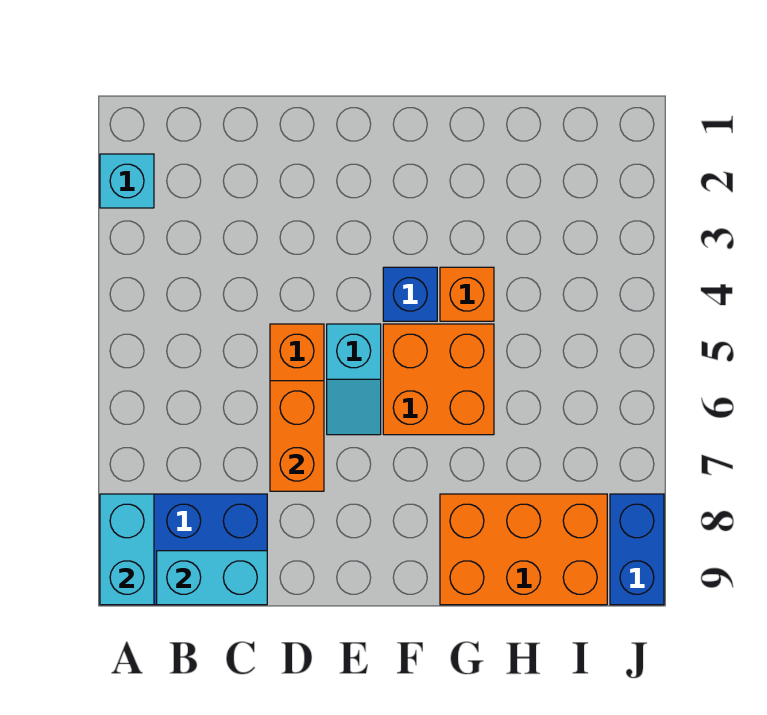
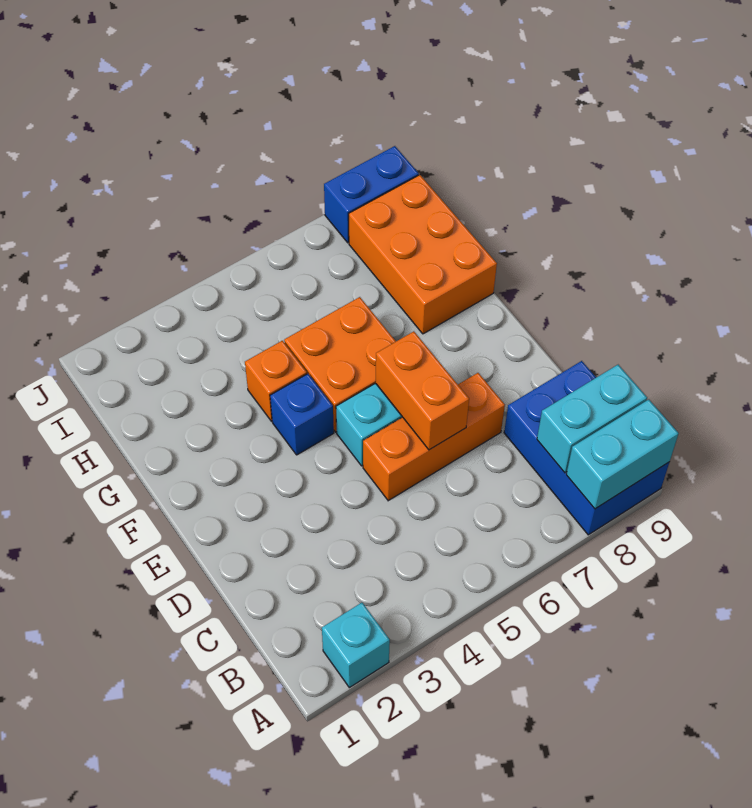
cyan 1x2 brick [157,551,267,605] -> cyan 1x2 brick turned to [537,365,647,473]
orange 1x2 brick [270,381,324,491] -> orange 1x2 brick turned to [376,331,469,450]

